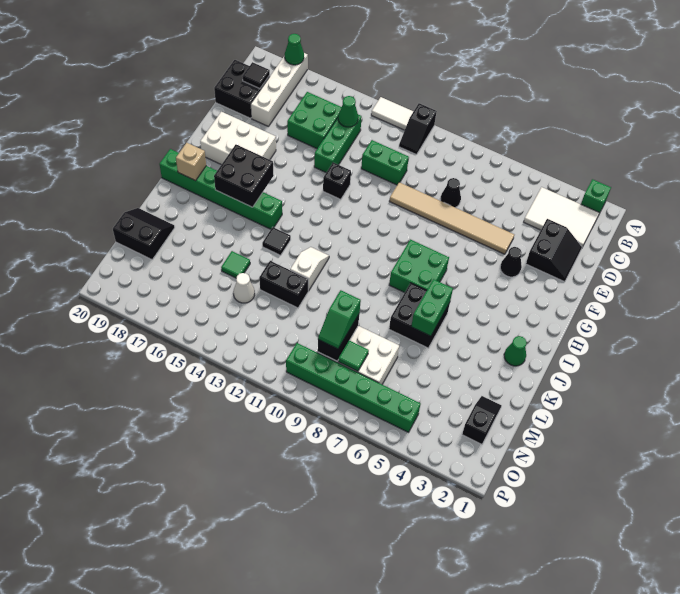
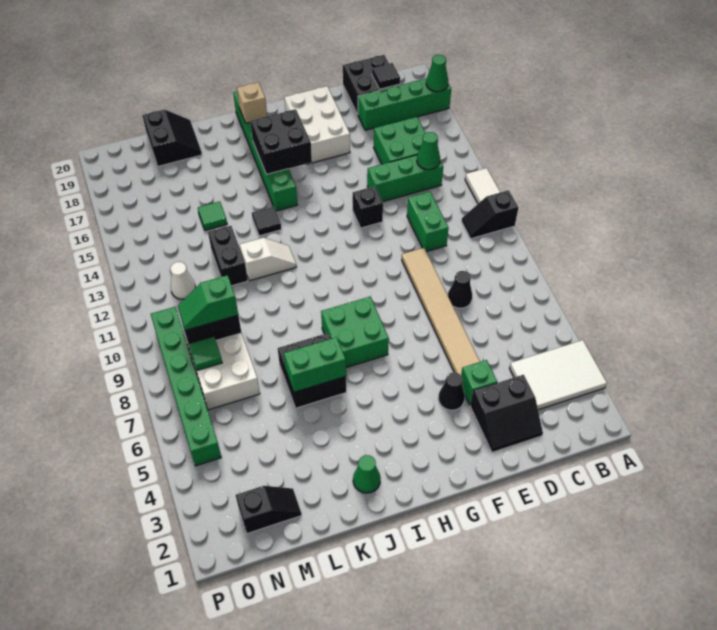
green 1x1 brick [581,179,611,213] -> green 1x1 brick moved to [461,360,497,405]
white 1x4 brick [251,53,308,127] -> green 1x4 brick [358,78,451,130]
white 2x3 tile [524,187,599,247] -> white 2x3 tile turned to [510,340,607,410]
white 1x1 cone [233,273,255,303] -> white 1x1 cone moved to [171,262,196,299]

